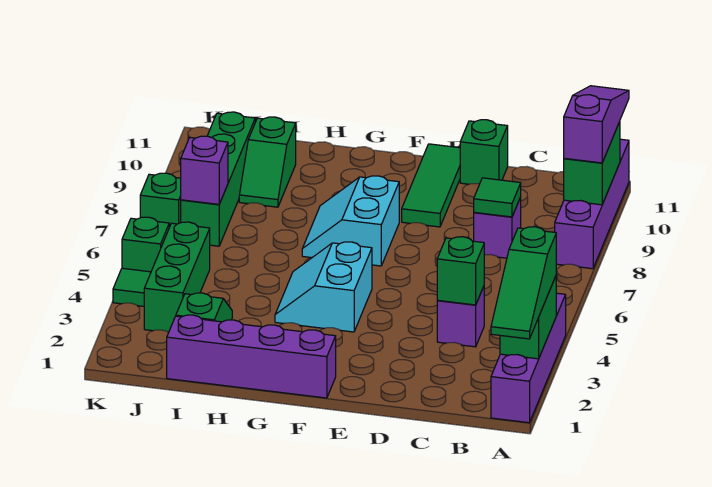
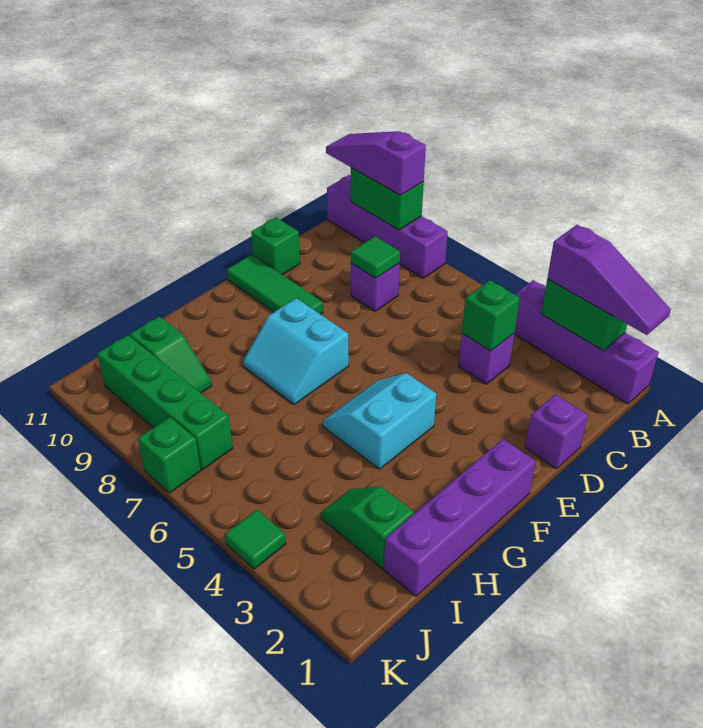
green 1x3 slope [491,227,556,339] -> purple 1x3 slope [547,225,671,335]
cyan 2x2 slope [275,242,372,332] -> cyan 2x2 slope turned to [323,373,436,469]
green 1x3 brick [144,222,210,333] -> none
purple 1x1 brick [181,136,228,204] -> purple 1x1 brick moved to [525,394,588,469]
green 1x1 brick [122,217,169,272] -> none

